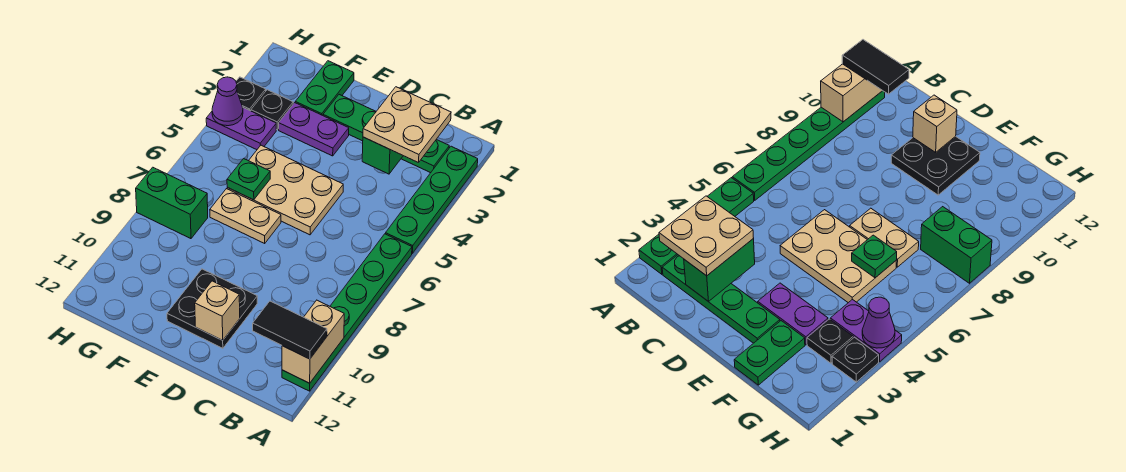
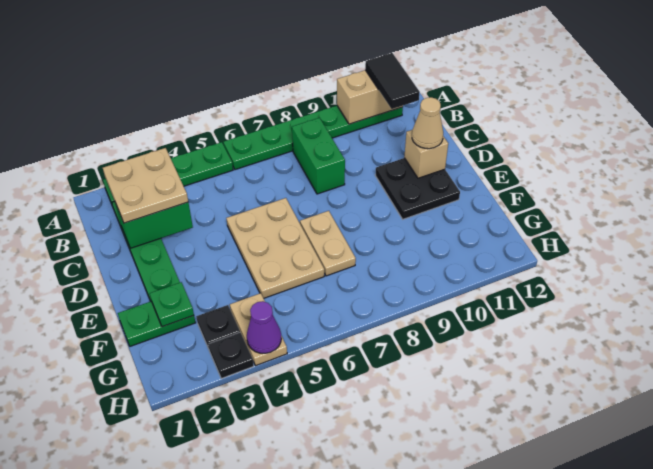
none -> tan 1x1 cone [412,97,443,149]
purple 1x2 plate [279,103,349,156] -> none
green 1x1 plate [227,159,270,200] -> green 1x1 plate moved to [150,282,194,327]
purple 1x2 plate [206,108,276,150] -> tan 1x2 plate [230,293,287,366]
green 1x2 brick [136,167,208,239] -> green 1x2 brick moved to [292,118,345,194]

